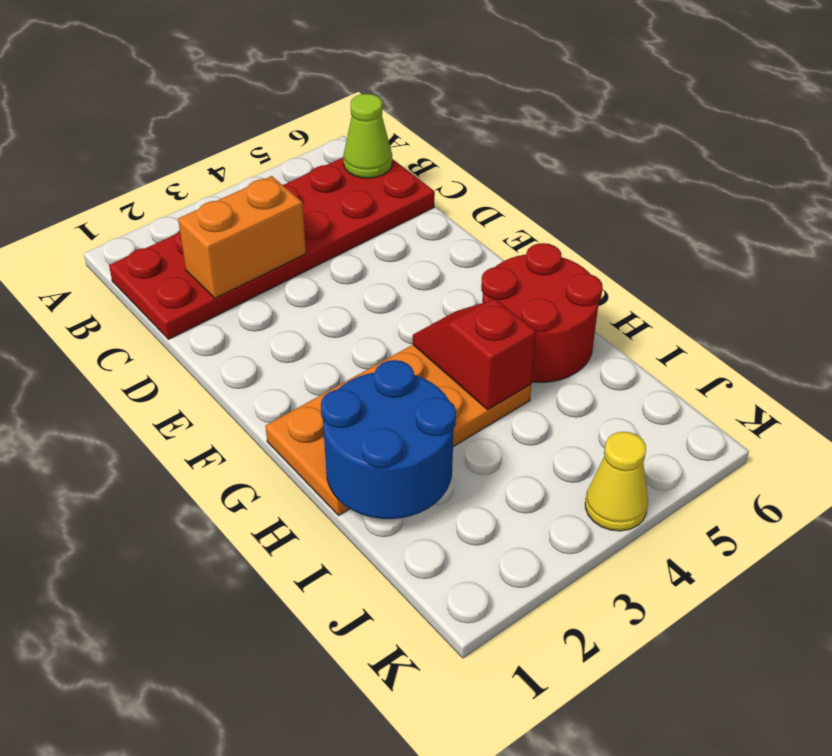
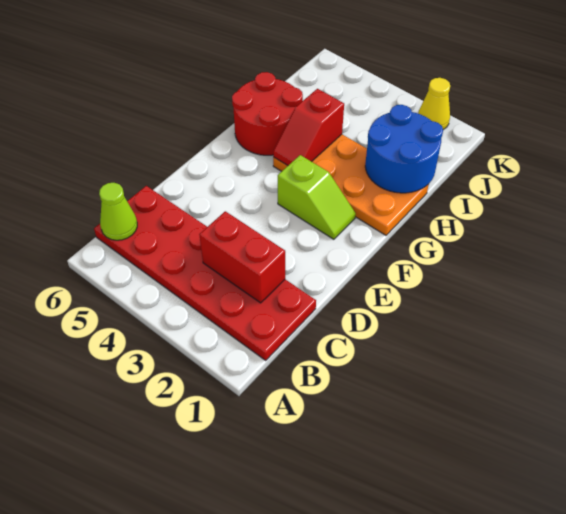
orange 1x2 brick [178,176,306,298] -> red 1x2 brick [199,211,285,303]
none -> lime 1x2 slope [278,155,356,239]
yellow 1x1 cone [585,432,648,531] -> yellow 1x1 cone moved to [418,78,450,130]

